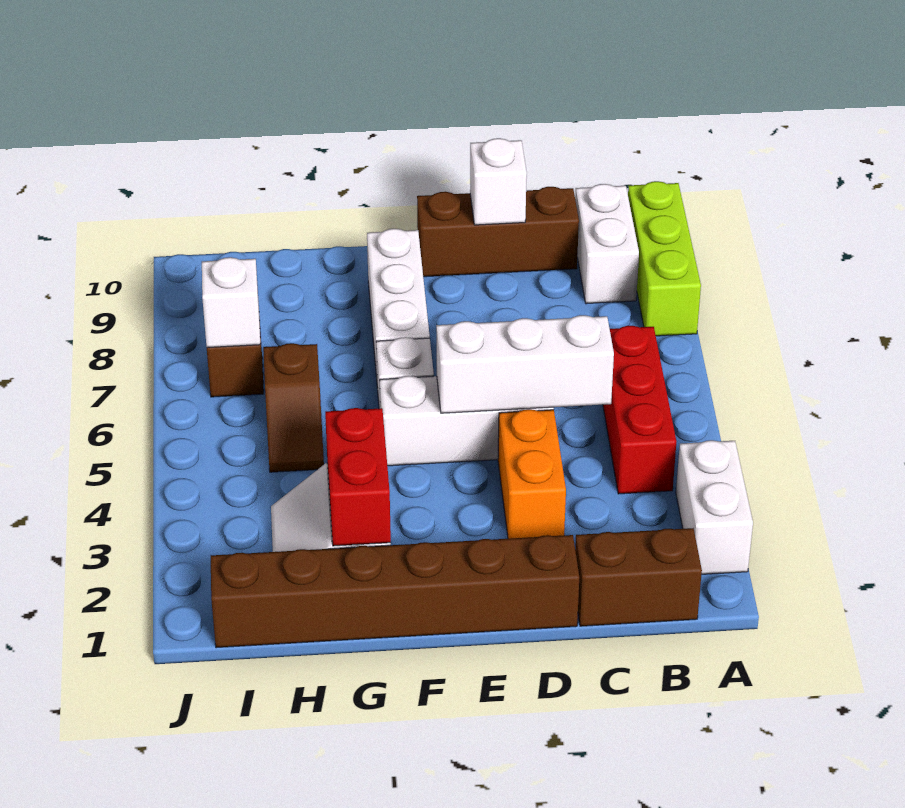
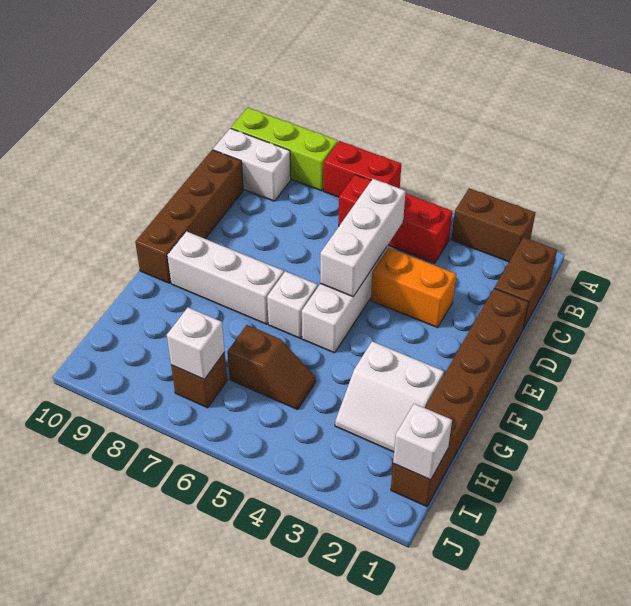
white 1x2 brick [676,440,753,574] -> brown 1x2 brick [451,188,535,262]
brown 1x3 brick [417,187,579,277] -> brown 1x4 brick [135,150,243,283]
white 1x1 brick [470,138,527,225] -> white 1x1 brick moved to [393,404,452,480]
red 1x2 brick [325,408,391,546] -> red 1x2 brick moved to [324,141,401,197]

